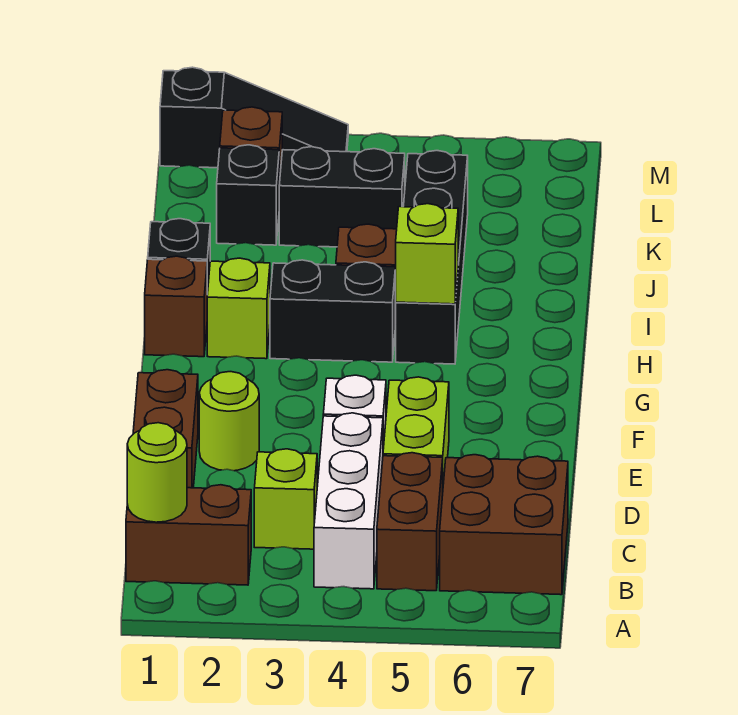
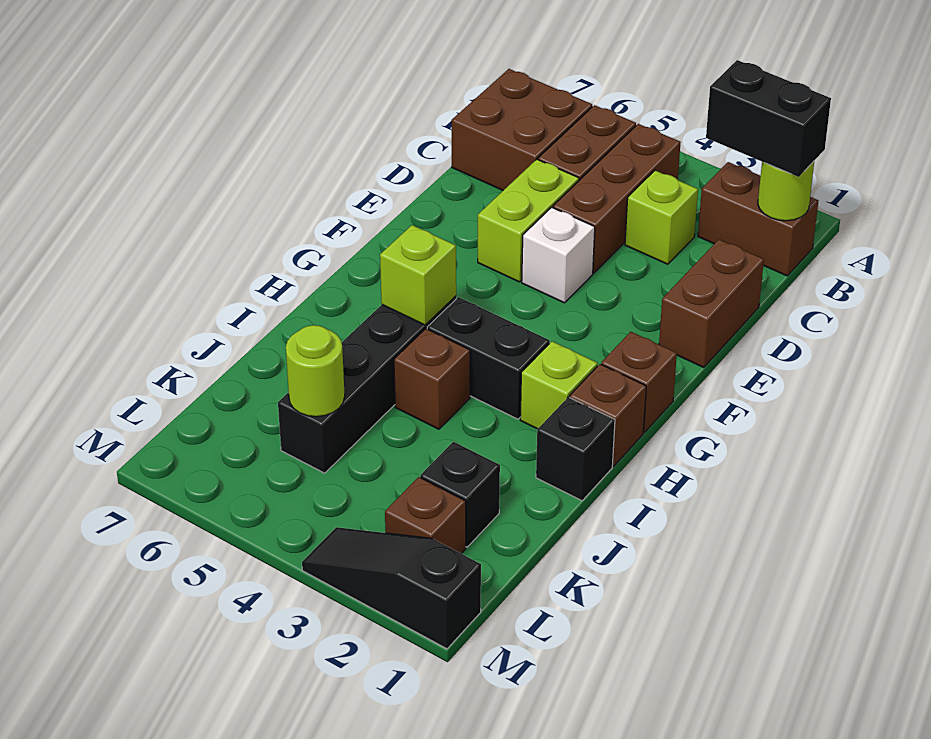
white 1x3 brick [314,413,383,589] -> brown 1x3 brick [553,124,681,273]
lime 1x1 round brick [199,372,259,471] -> lime 1x1 round brick moved to [286,325,345,417]
none -> brown 1x1 brick [601,332,677,432]
black 1x2 brick [279,147,405,247] -> black 1x2 brick moved to [706,60,831,177]

